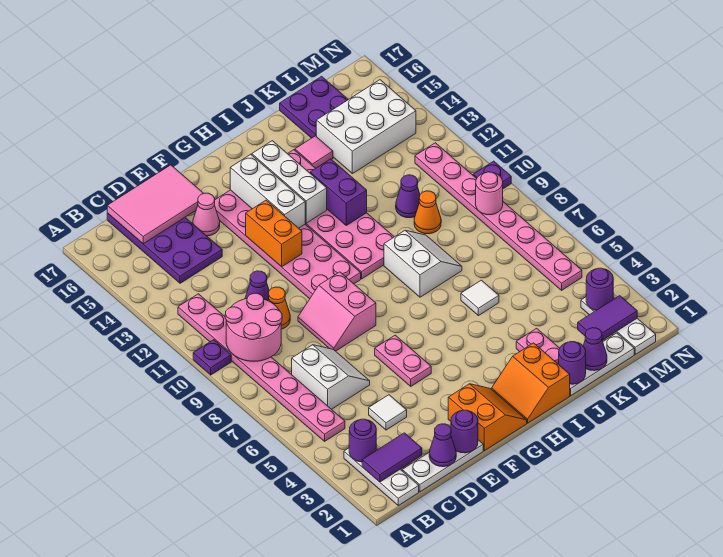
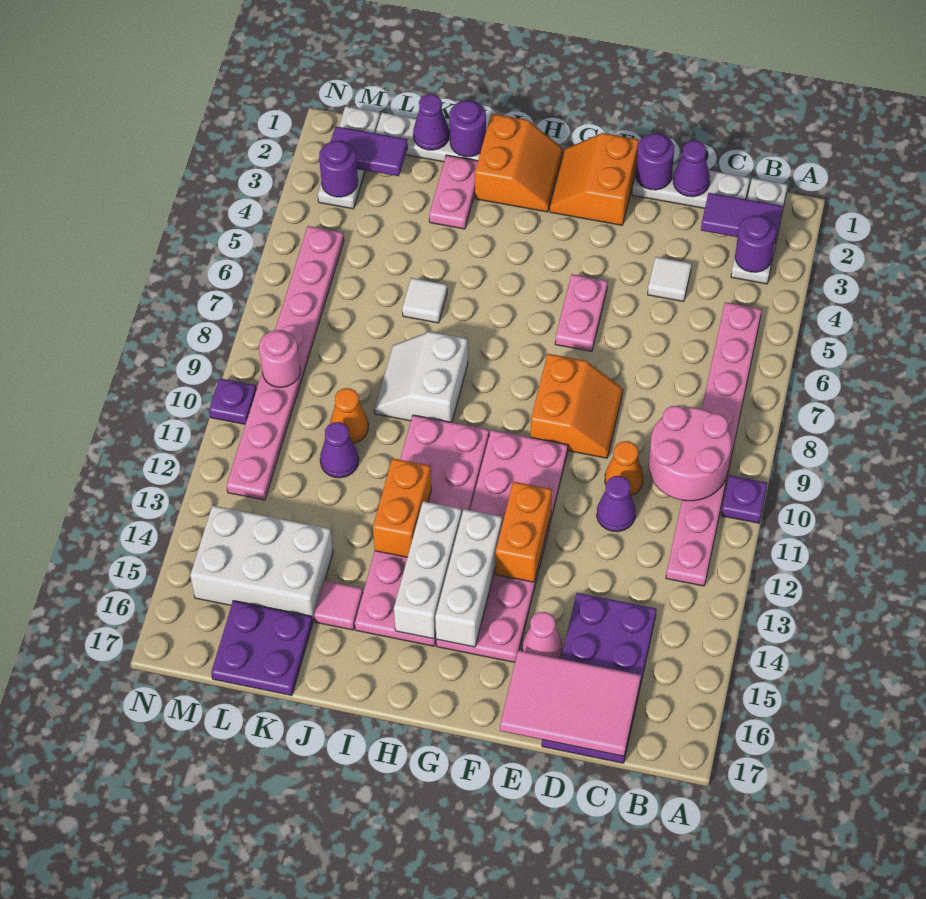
white 2x2 slope [292,345,370,409] -> none
pink 2x2 slope [298,272,376,351] -> orange 2x2 slope [531,354,623,458]
purple 1x2 brick [310,159,367,225] -> orange 1x2 brick [373,458,431,557]

